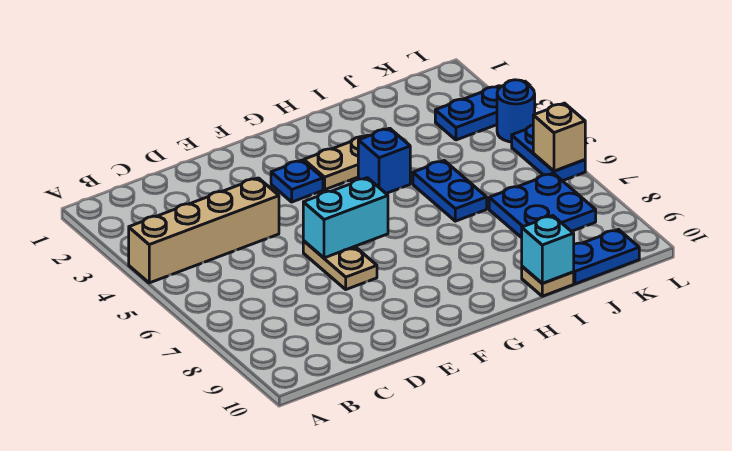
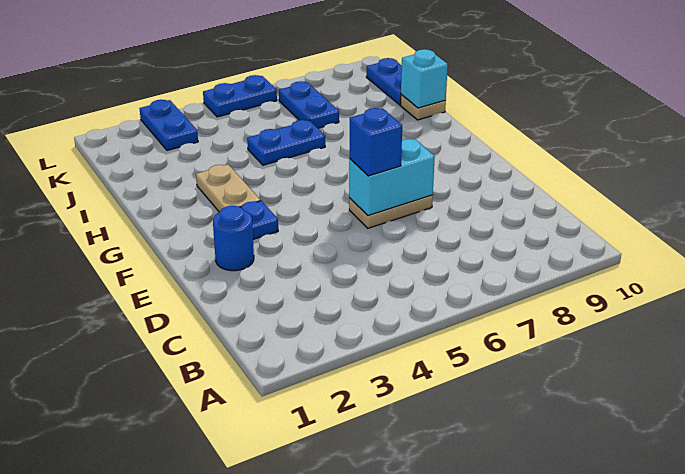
tan 1x4 brick [129,178,279,283] -> none
cyan 1x2 brick [303,178,388,258] -> cyan 1x2 brick turned to [349,139,435,215]
blue 1x1 brick [358,128,410,193] -> blue 1x1 brick moved to [349,108,402,176]
blue 2x2 plate [489,173,596,238] -> blue 1x2 plate [279,81,339,128]
blue 1x1 round brick [497,80,535,142] -> blue 1x1 round brick moved to [213,206,254,271]
tan 1x1 brick [533,103,585,171] -> none

